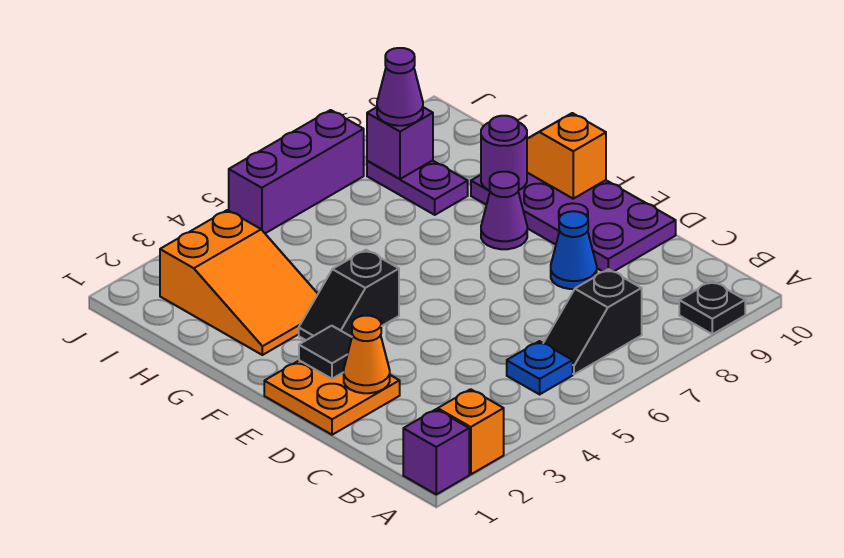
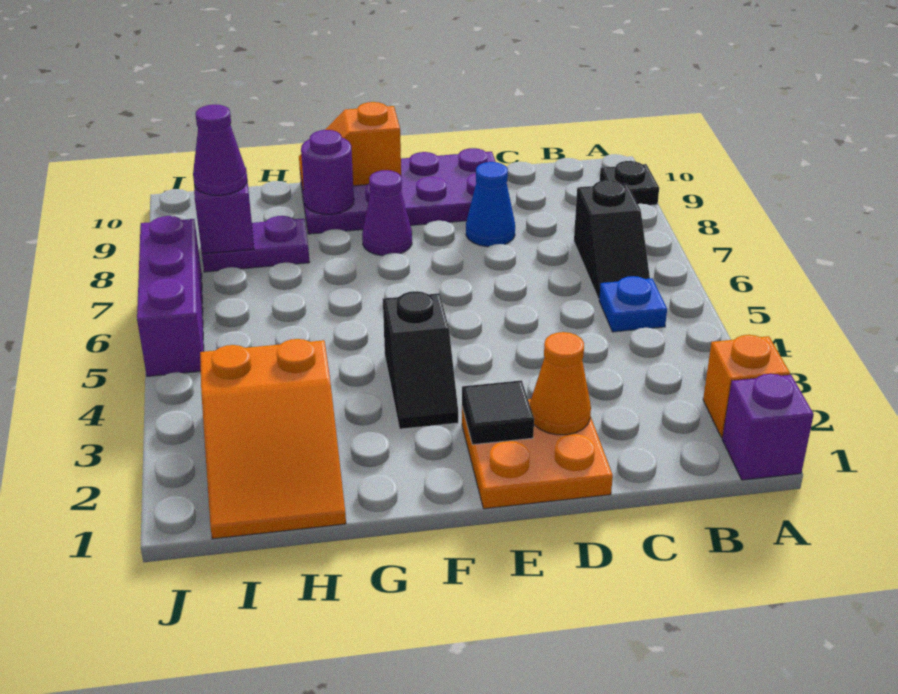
orange 2x3 slope [160,210,318,355] -> orange 2x3 slope turned to [200,339,346,539]

